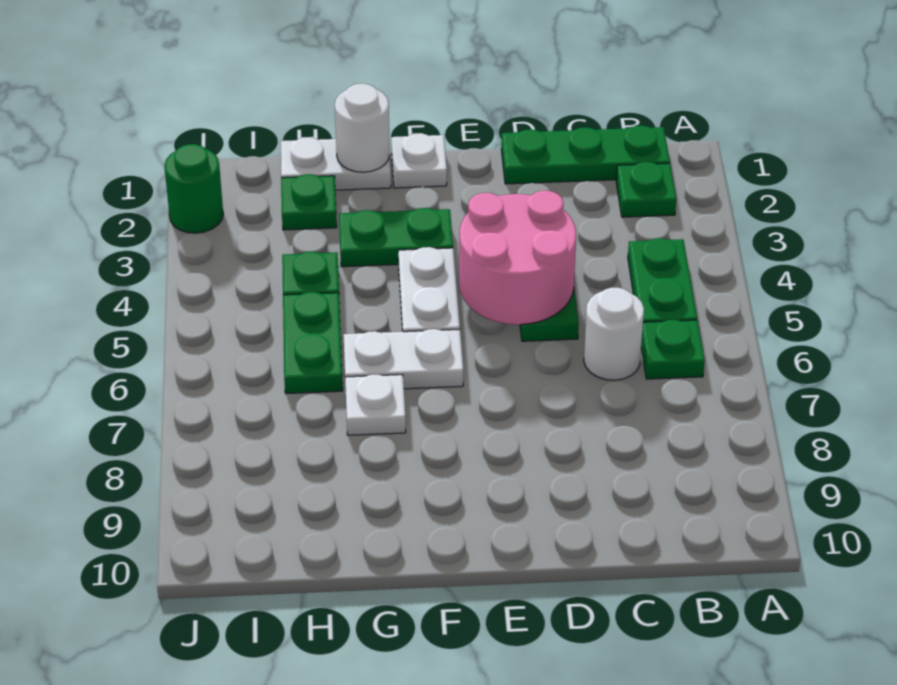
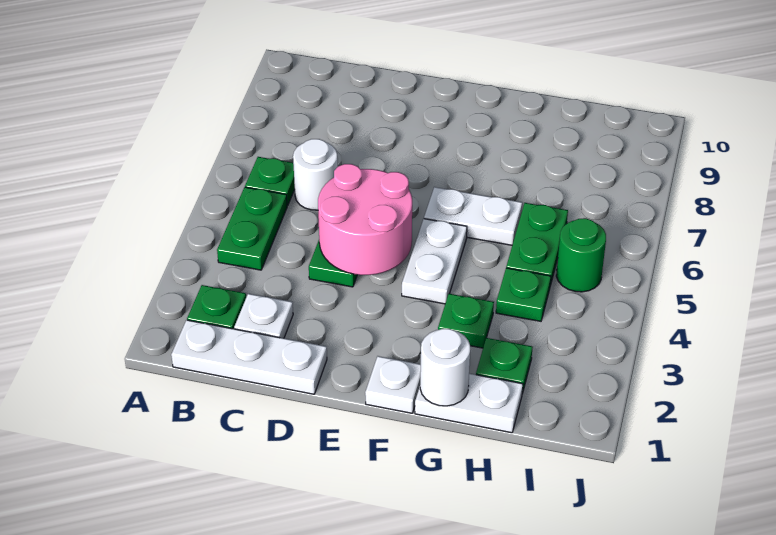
green 1x3 plate [501,125,670,184] -> white 1x3 plate [171,320,327,394]
green 1x2 plate [339,208,453,267] -> green 1x1 plate [438,294,494,348]
white 1x1 plate [345,375,406,435] -> white 1x1 plate moved to [234,294,293,338]
green 1x1 round brick [164,144,223,233] -> green 1x1 round brick moved to [556,218,606,292]

